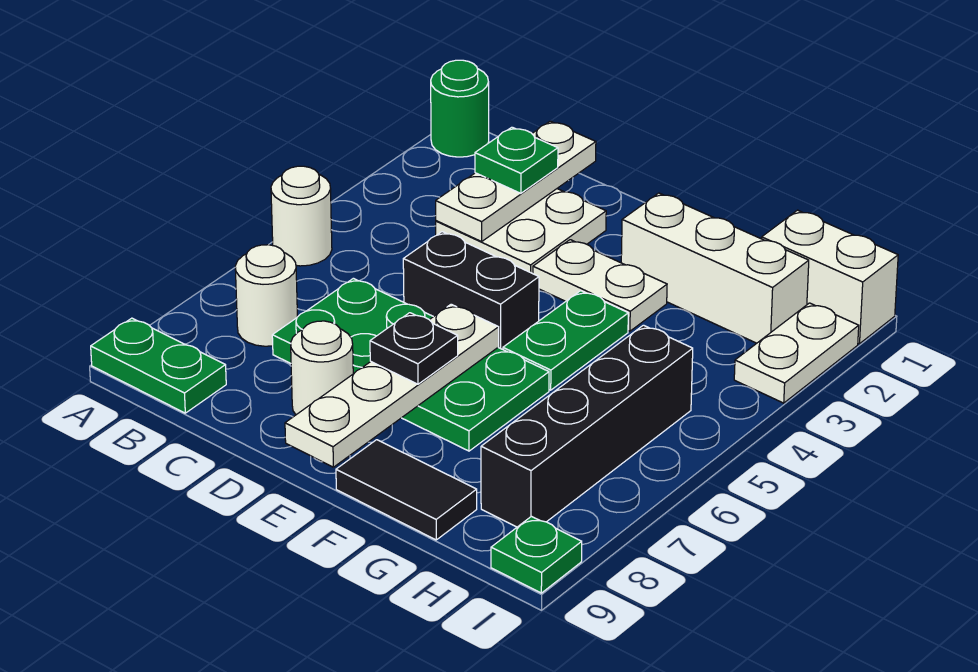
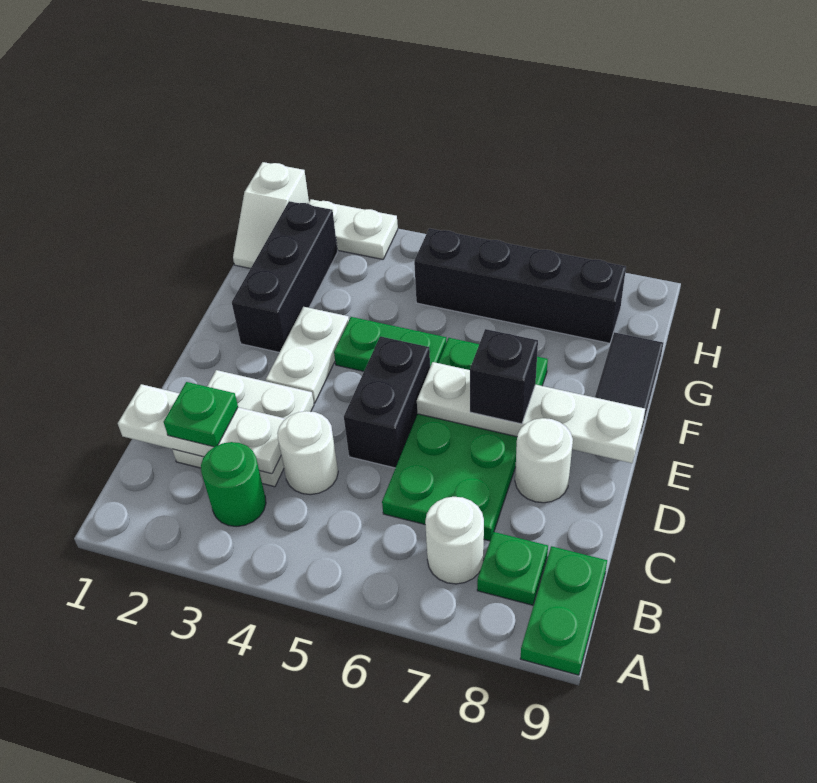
green 1x1 round brick [431,60,489,157] -> green 1x1 round brick moved to [201,442,266,527]
white 1x1 round brick [271,166,332,266] -> white 1x1 round brick moved to [277,411,338,495]
black 1x1 plate [370,313,458,384] -> black 1x1 brick [470,329,538,424]
white 1x3 brick [621,193,809,343] -> black 1x3 brick [232,201,338,352]
white 1x2 brick [762,210,898,344] -> white 1x2 slope [233,162,309,269]
green 1x1 plate [491,516,582,593] -> green 1x1 plate moved to [477,532,548,605]

